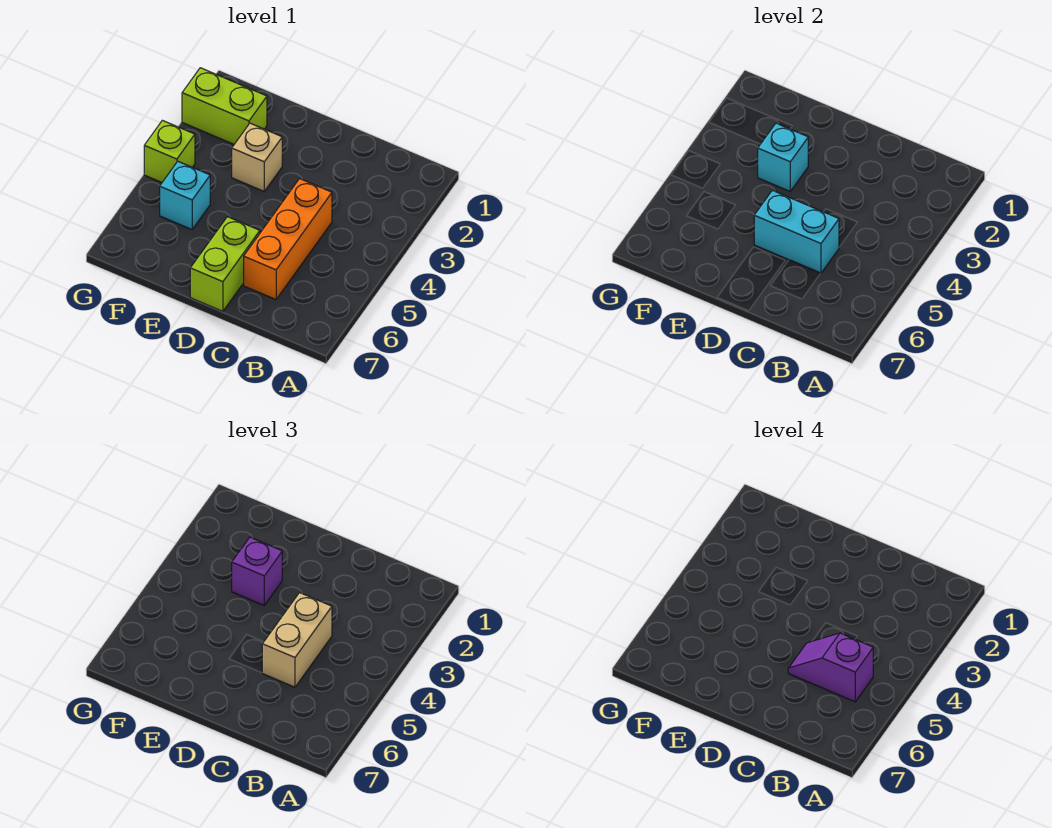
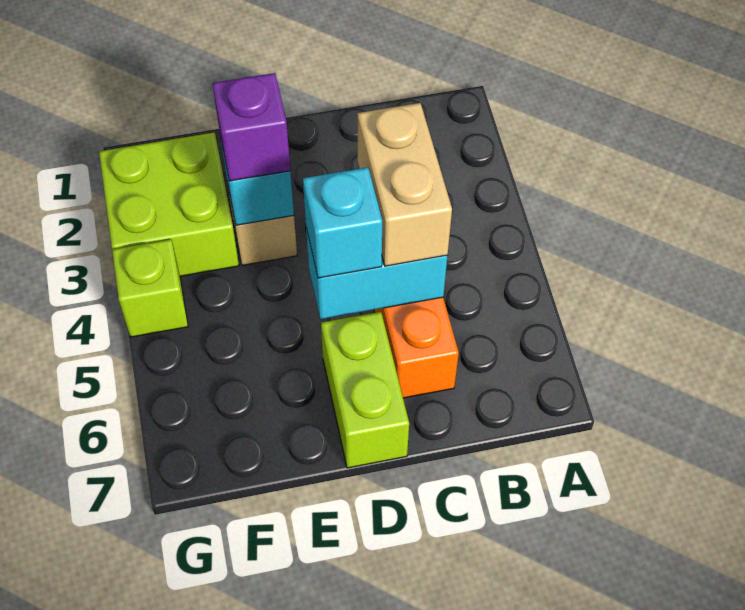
purple 1x2 slope [788,633,873,702] -> none
lime 1x2 brick [182,68,267,144] -> lime 2x2 brick [99,132,239,276]
cyan 1x1 brick [160,162,210,230] -> cyan 1x1 brick moved to [303,167,383,278]

